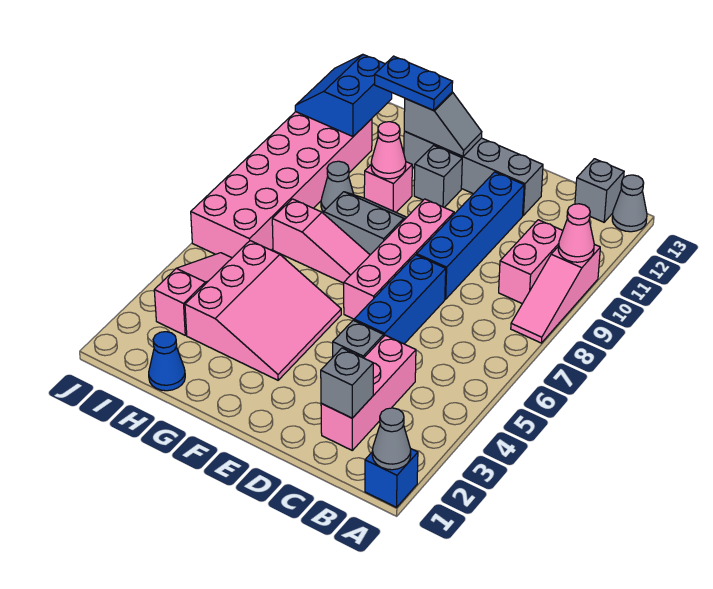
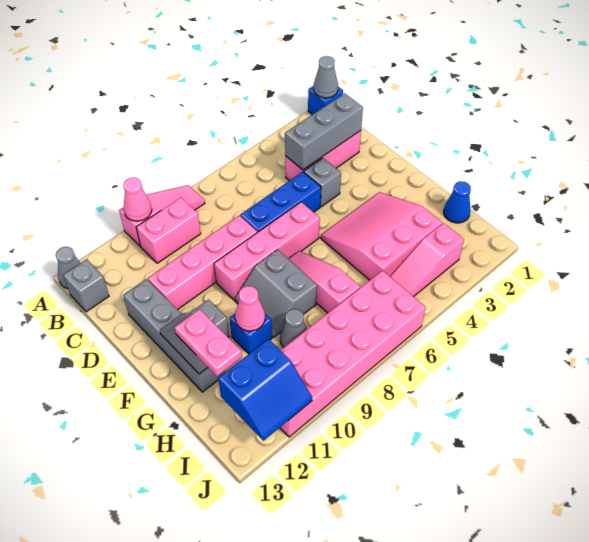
grey 1x1 brick [321,348,373,418] -> grey 1x3 brick [285,94,363,170]
blue 1x4 brick [417,172,524,299] -> pink 1x4 brick [148,216,257,310]
pink 1x1 brick [364,162,412,212] -> blue 1x1 brick [229,314,272,354]
blue 1x2 plate [375,56,453,110] -> pink 1x2 plate [174,309,242,376]

